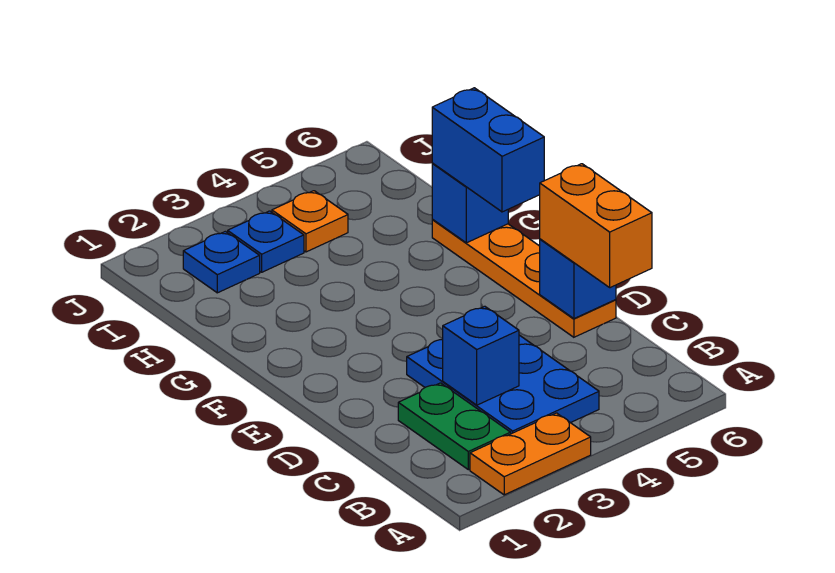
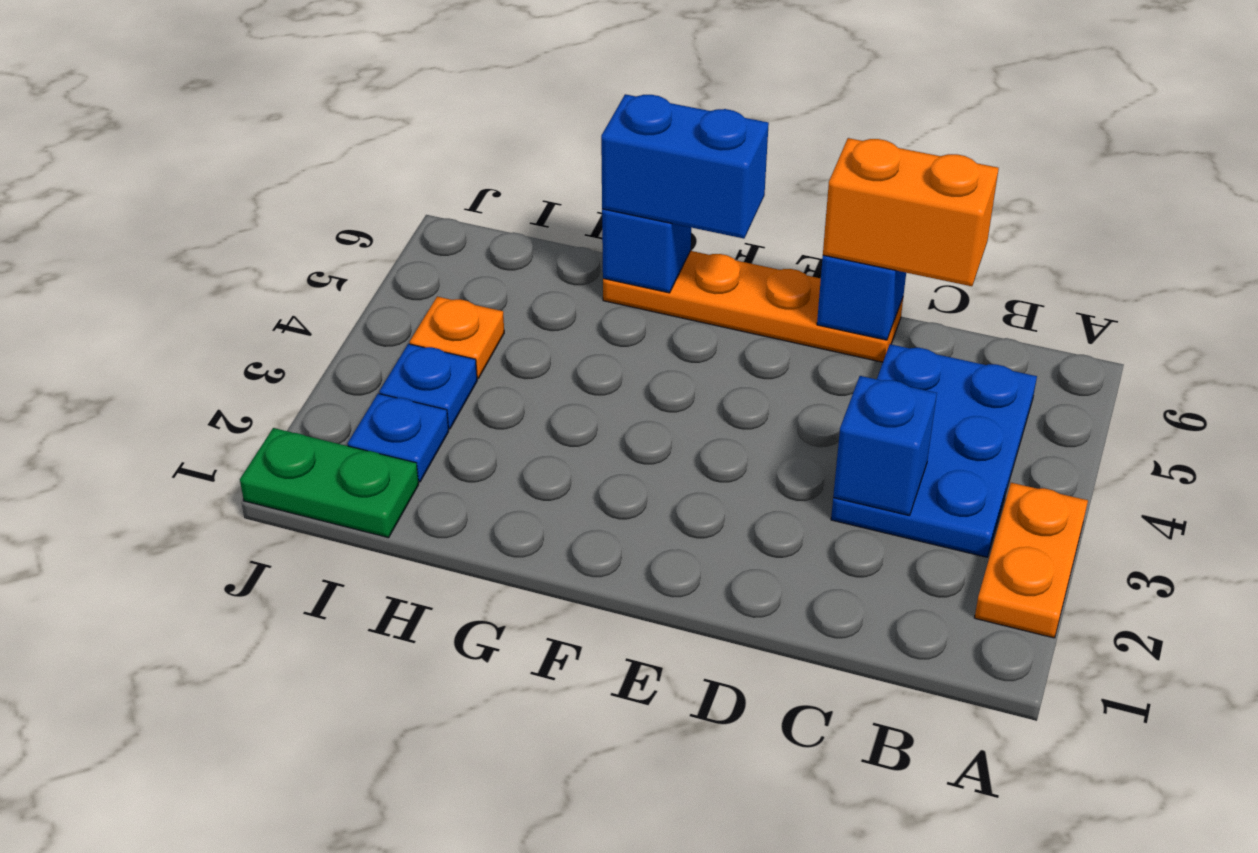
green 1x2 plate [398,383,511,470] -> green 1x2 plate moved to [240,428,419,538]
blue 2x3 plate [407,335,599,434] -> blue 2x3 plate turned to [831,344,1037,557]

